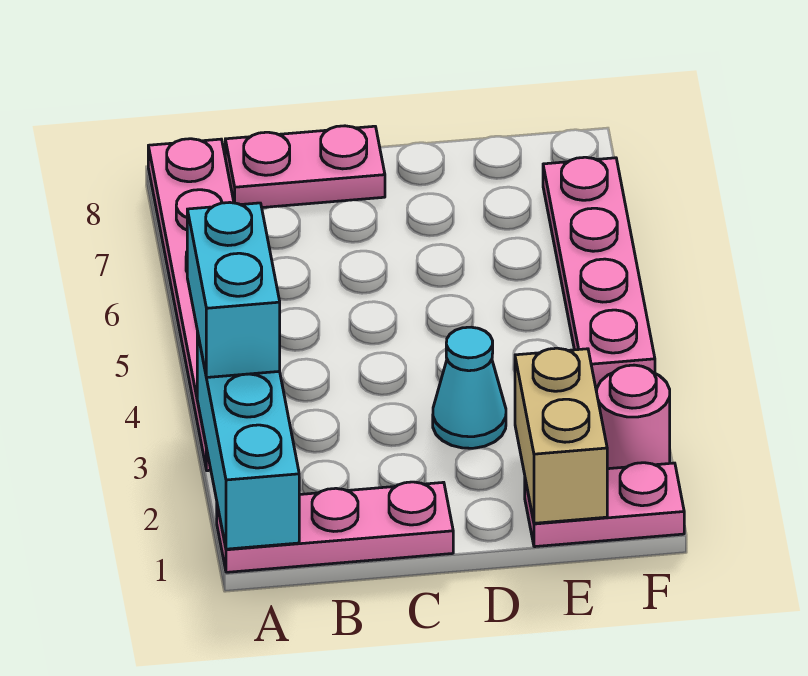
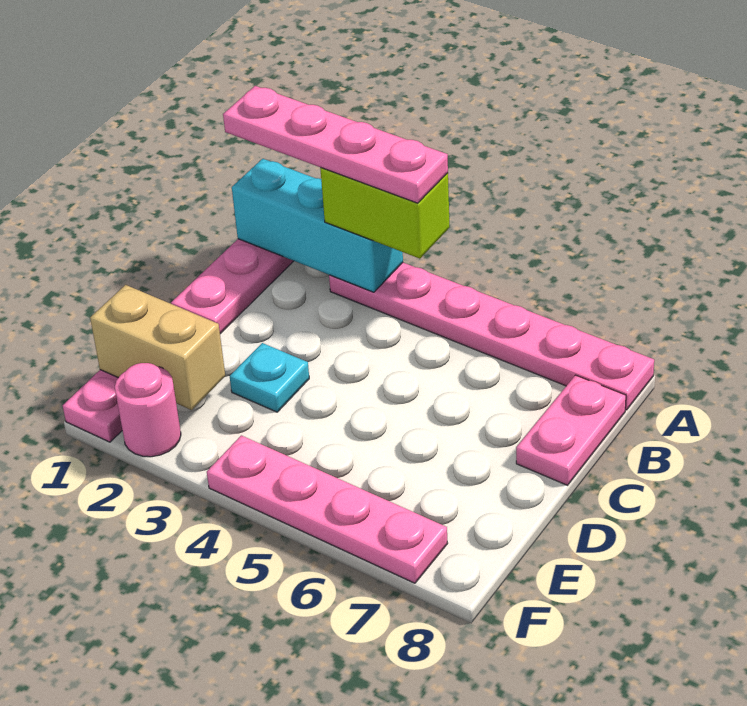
none -> pink 1x4 plate [223,86,448,203]
cyan 1x2 brick [187,202,280,378] -> lime 1x2 brick [320,168,450,259]
cyan 1x1 cone [433,327,506,448] -> cyan 1x1 plate [230,343,309,412]

